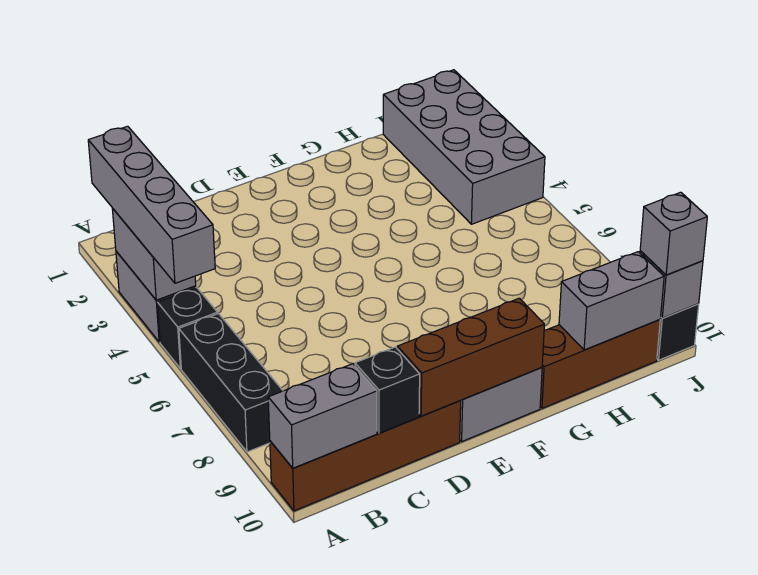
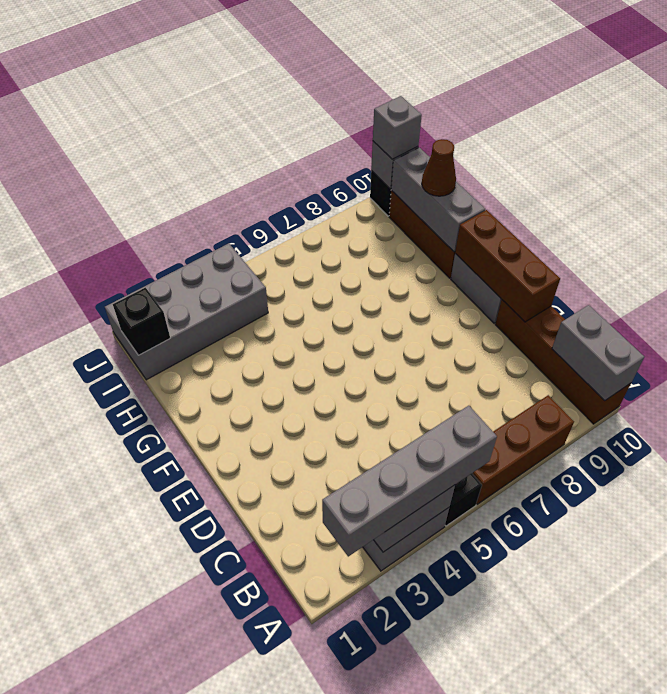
black 1x3 brick [179,314,283,452] -> brown 1x3 brick [472,395,574,504]
black 1x1 brick [355,347,420,433] -> black 1x1 brick moved to [113,288,170,355]
grey 1x2 brick [559,252,664,350] -> grey 1x3 brick [391,147,485,252]
none -> brown 1x1 cone [422,139,456,196]

